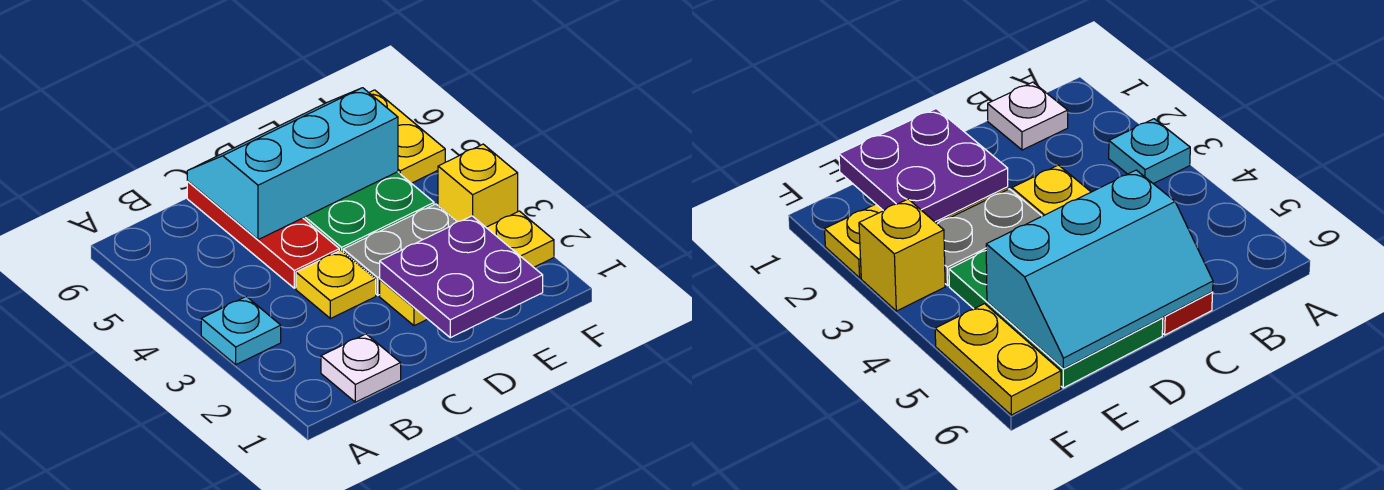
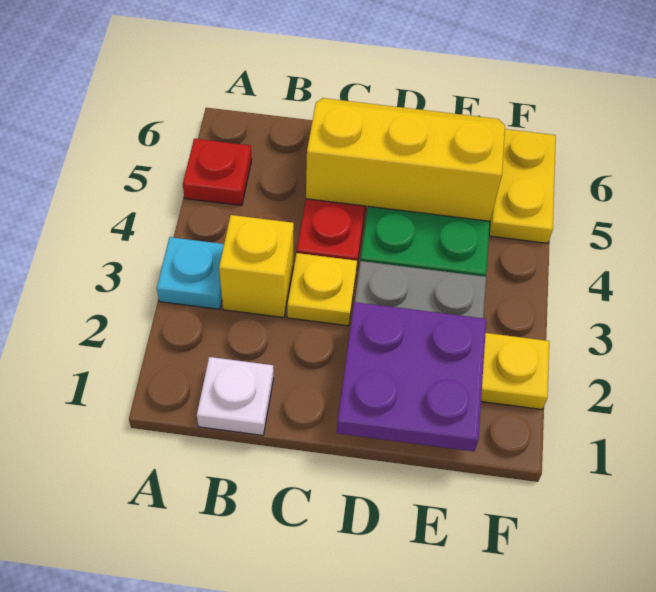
none -> red 1x1 plate [183,139,252,206]
cyan 2x3 slope [187,88,398,240] -> yellow 2x3 slope [306,98,505,221]
yellow 1x1 brick [438,144,518,227] -> yellow 1x1 brick moved to [219,215,294,318]

